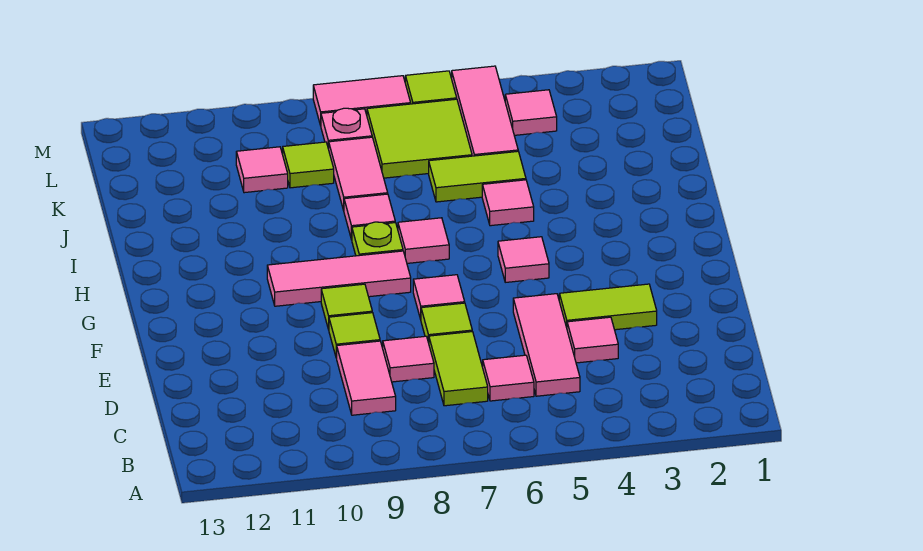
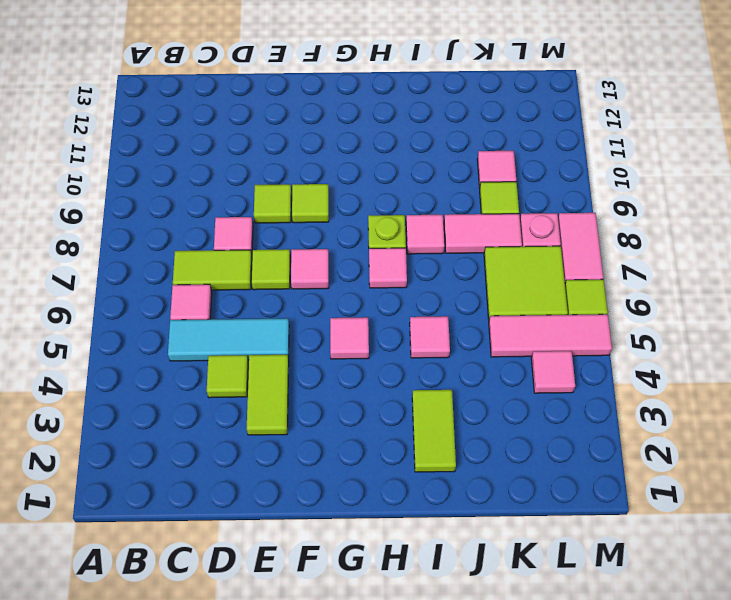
pink 1x3 tile [513,294,580,396] -> cyan 1x3 tile [168,318,289,361]
pink 1x2 tile [337,341,396,415] -> none
pink 1x1 tile [567,317,618,363] -> lime 1x1 tile [207,355,248,398]
pink 1x3 tile [267,251,411,306] -> none
lime 1x2 tile [429,151,526,202] -> lime 1x2 tile moved to [412,390,456,472]

